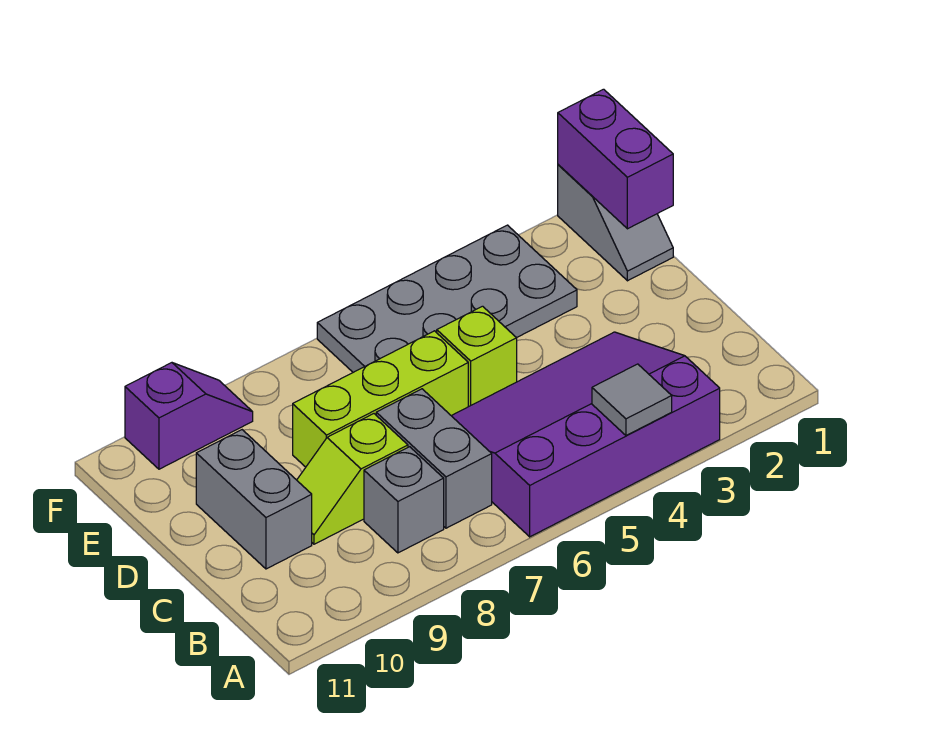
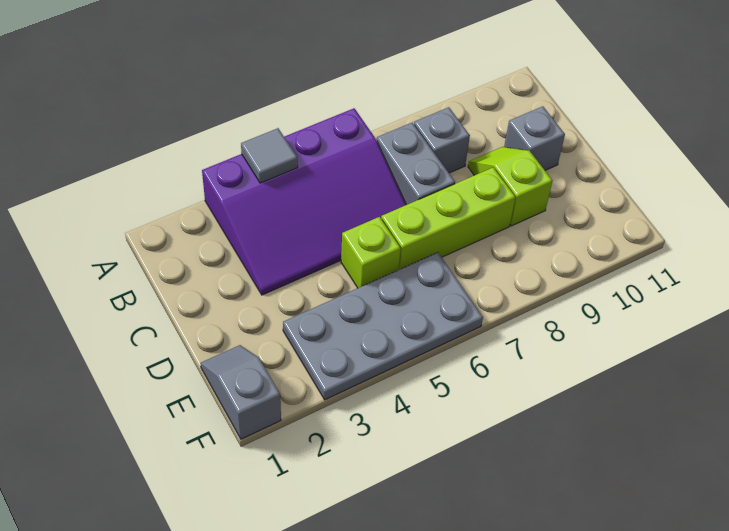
lime 1x2 slope [297,414,408,544] -> lime 1x2 slope turned to [468,147,552,226]
grey 1x2 brick [196,430,312,569] -> grey 1x1 brick [504,106,565,170]
purple 1x2 brick [558,89,673,229] -> none
purple 1x2 slope [125,363,253,469] -> none

